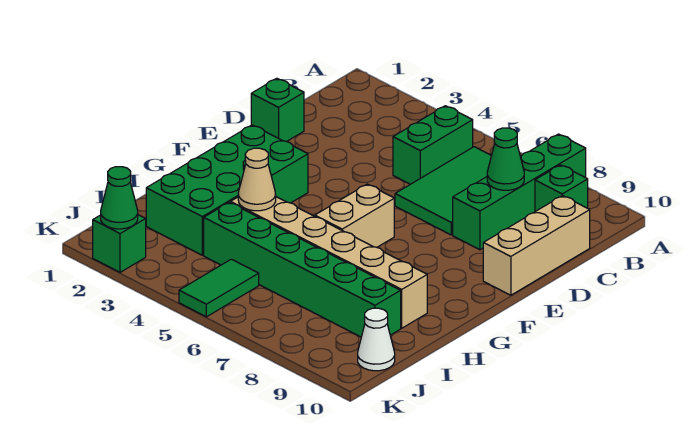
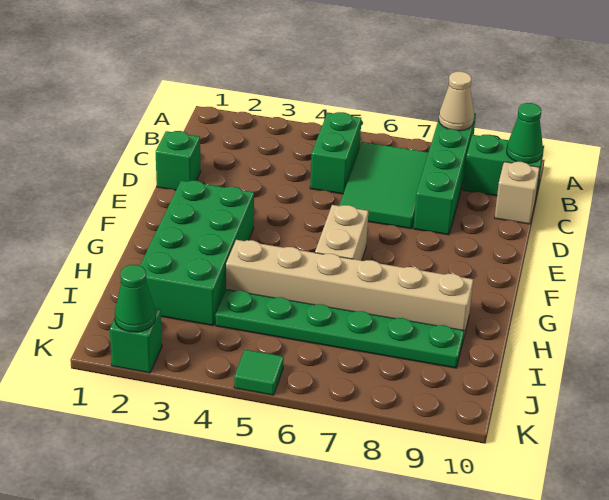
green 1x1 brick [535,165,588,212] -> green 1x2 brick [463,135,544,199]
green 1x1 cone [487,128,524,190] -> green 1x1 cone moved to [507,103,543,163]
tan 1x3 brick [483,196,590,295] -> tan 1x1 brick [495,162,540,224]
tan 1x1 cone [238,148,276,211] -> tan 1x1 cone moved to [439,72,474,131]
green 1x6 brick [204,202,401,337] -> green 1x6 plate [215,290,464,368]
green 1x2 tile [179,259,259,317] -> green 1x1 tile [234,350,284,395]
white 1x1 cone [358,308,395,371] -> none

